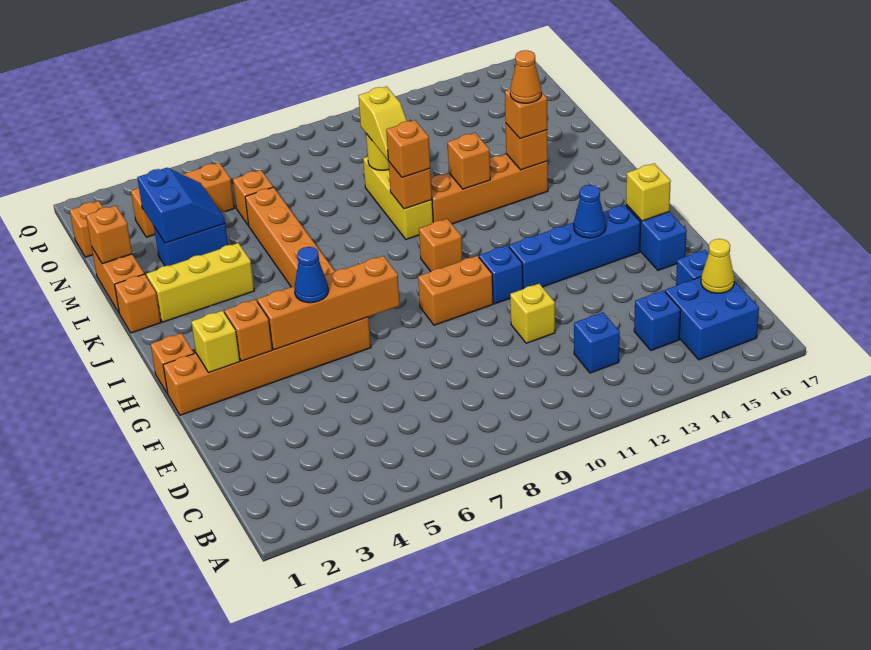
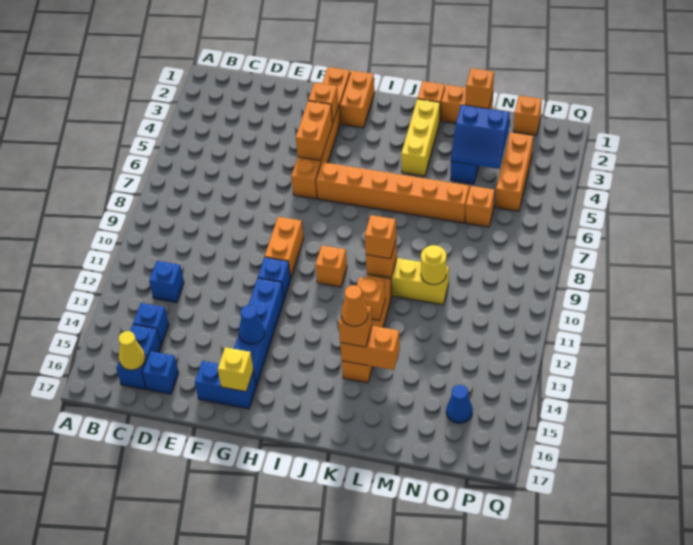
blue 2x2 brick [665,277,759,360] -> blue 1x2 brick [116,325,161,389]
yellow 1x1 brick [510,284,555,343] -> none
yellow 1x1 brick [191,311,240,373] -> none
orange 1x4 brick [257,256,400,350] -> orange 1x2 brick [296,101,333,161]
blue 1x1 cone [294,247,328,303] -> blue 1x1 cone moved to [446,385,473,423]
orange 1x1 brick [151,333,194,394] -> orange 1x2 brick [340,70,374,128]
orange 1x1 brick [506,124,548,170] -> orange 1x2 brick [340,326,400,370]
yellow 1x2 slope [359,86,407,160] -> none

